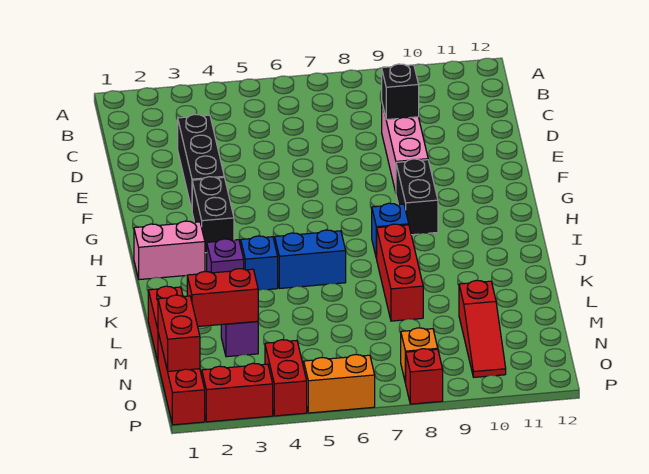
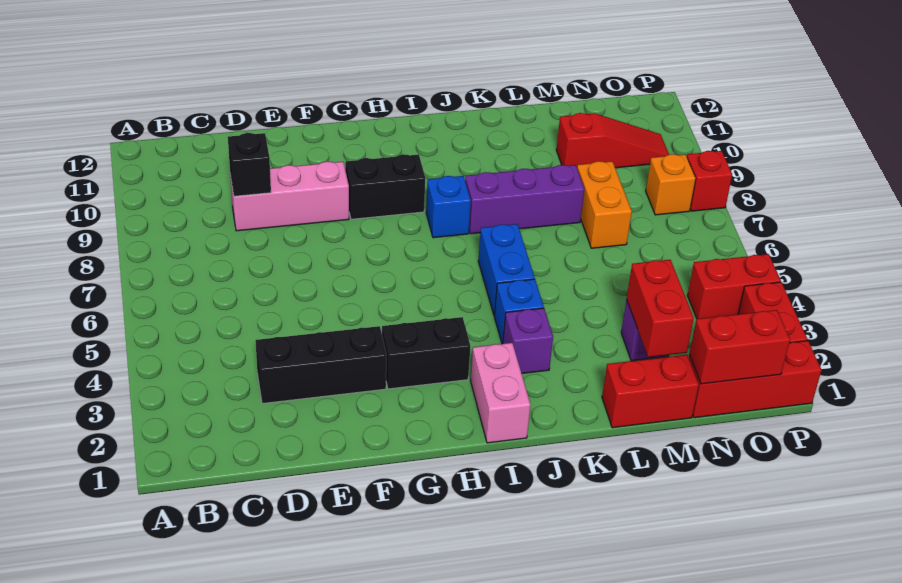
red 1x3 brick [377,224,423,321] -> purple 1x3 brick [465,165,584,234]
orange 1x2 brick [304,355,375,413] -> orange 1x2 brick moved to [577,161,632,248]

